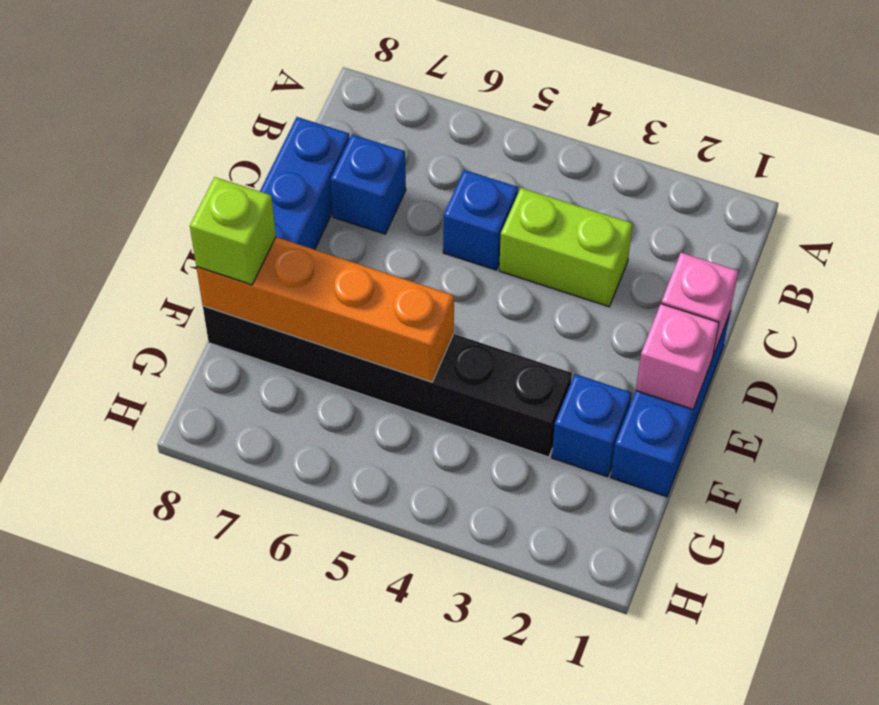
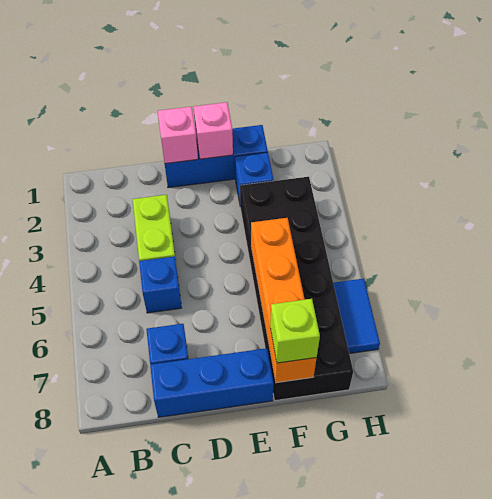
black 1x6 brick [203,306,572,457] -> black 2x6 brick [240,177,353,401]
none -> blue 1x2 tile [333,279,380,354]

